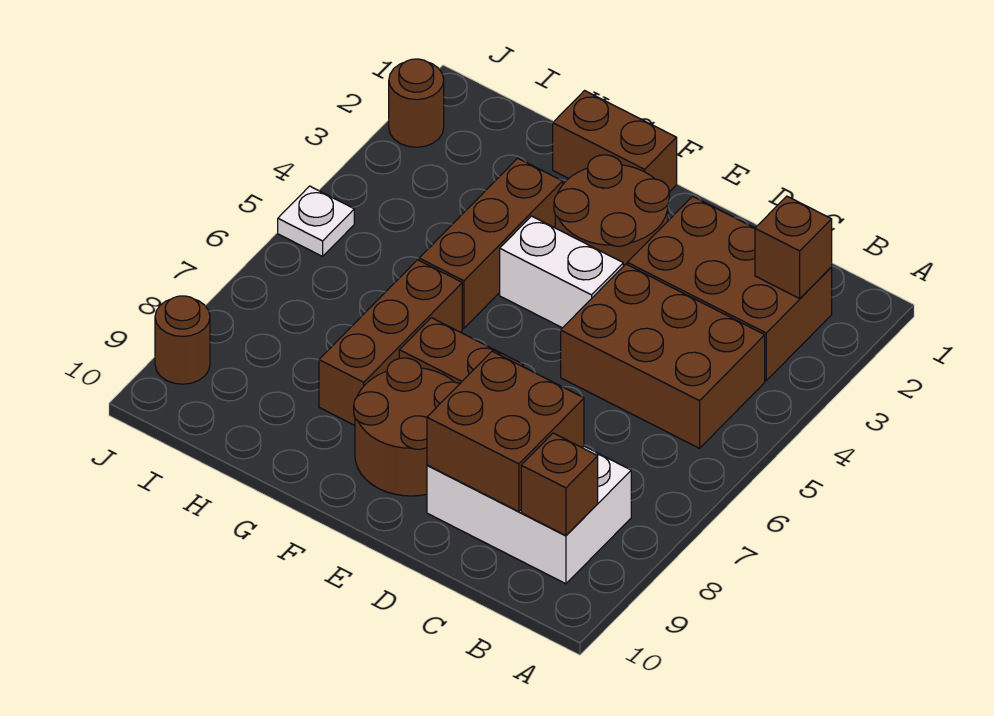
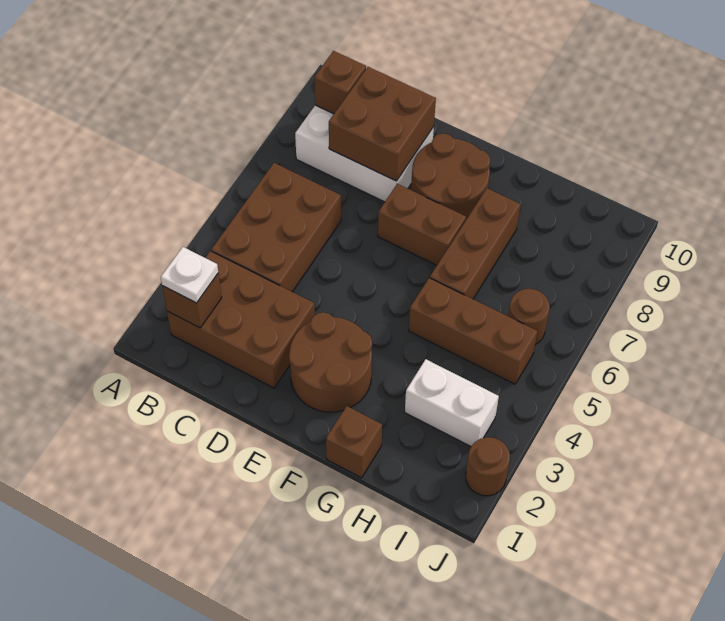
brown 2x3 brick [561,264,765,448] -> brown 2x3 brick turned to [211,163,341,292]
white 1x2 brick [500,216,623,328] -> white 1x2 brick moved to [405,359,499,446]
brown 1x2 brick [553,91,677,192] -> brown 1x1 brick [326,406,382,478]
brown 1x3 brick [419,158,563,328] -> brown 1x3 brick turned to [409,278,538,384]
white 1x1 plate [278,186,354,256] -> white 1x1 plate moved to [161,247,218,303]
brown 1x1 round brick [155,296,210,384] -> brown 1x1 round brick moved to [508,289,550,344]

